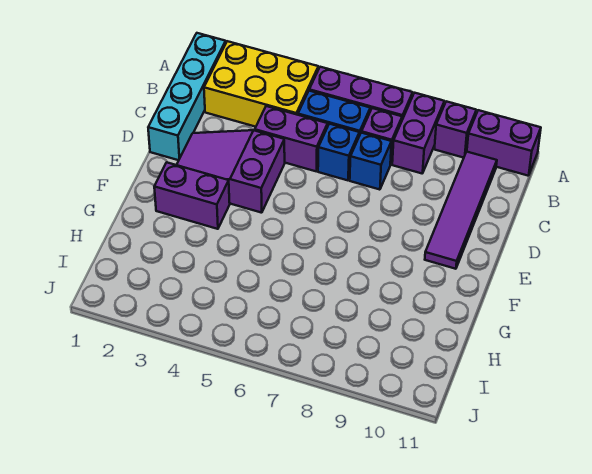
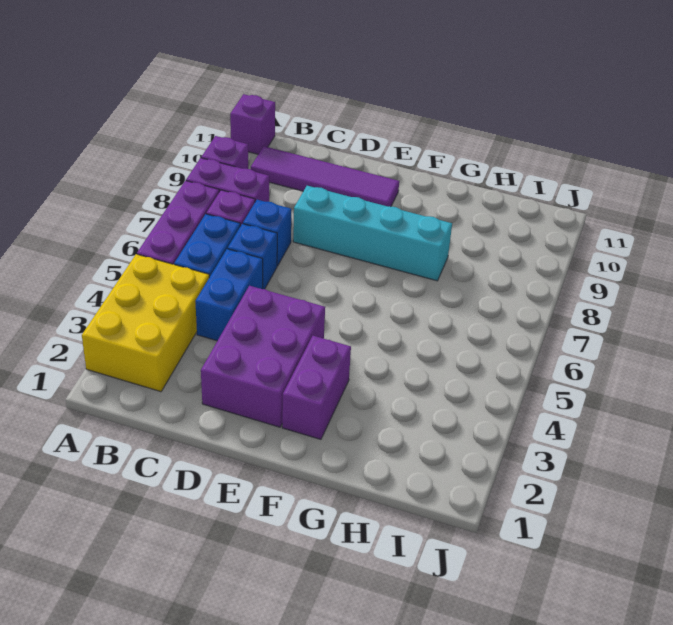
cyan 1x4 brick [148,33,226,160] -> cyan 1x4 brick moved to [293,186,452,281]
purple 1x2 brick [467,110,541,176] -> purple 1x1 brick [230,94,275,154]
purple 1x2 brick [255,106,328,171] -> blue 1x2 brick [195,249,263,341]
purple 2x3 slope [177,130,285,213] -> purple 2x3 brick [201,286,325,427]

